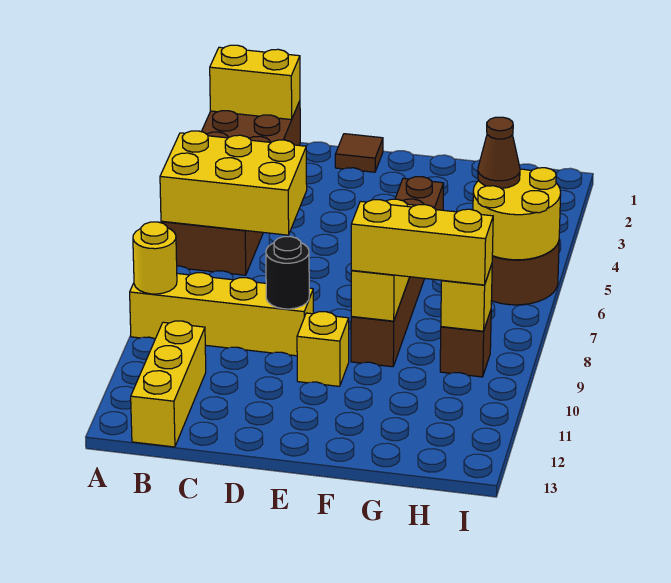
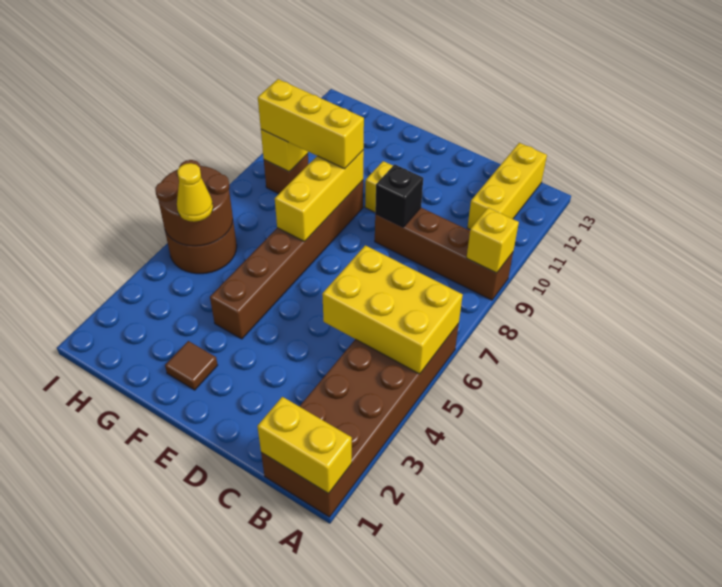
yellow 1x4 brick [130,273,313,356] -> brown 1x4 brick [375,208,513,300]
yellow 1x1 round brick [133,222,177,294] -> yellow 1x1 brick [467,208,519,273]
brown 1x1 tile [335,134,383,172] -> brown 1x1 tile moved to [165,341,218,390]
black 1x1 round brick [266,237,309,309] -> black 1x1 brick [375,164,423,227]
yellow 2x2 round brick [473,168,561,260] -> brown 2x2 round brick [155,160,233,246]
brown 1x1 cone [478,117,520,188] -> yellow 1x1 cone [177,163,213,222]

